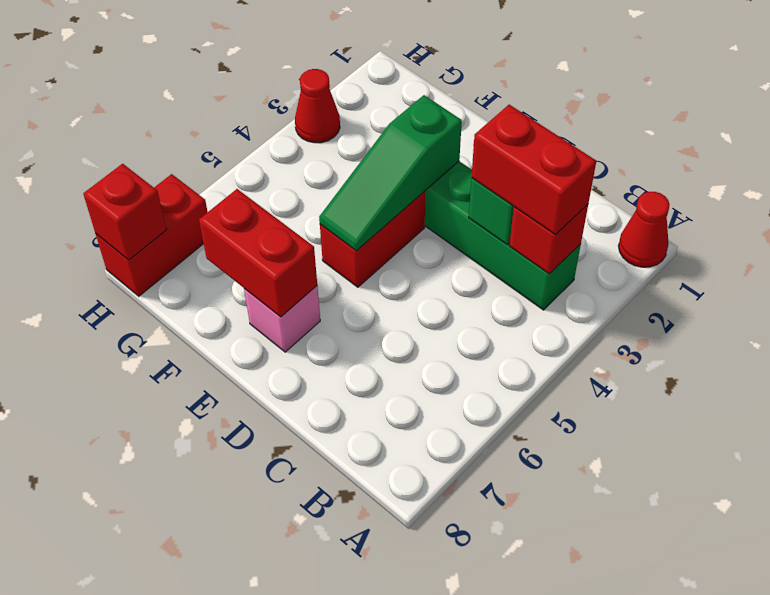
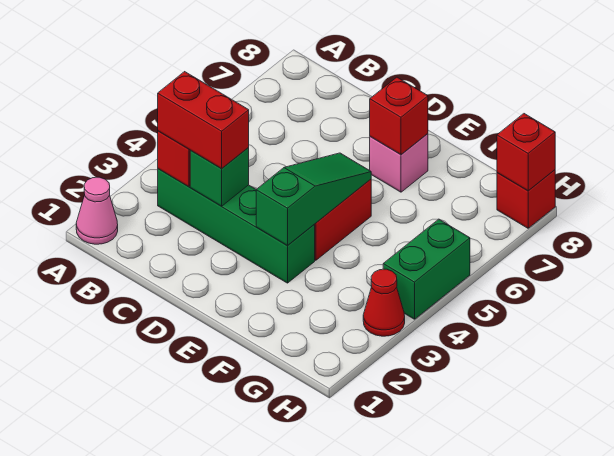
red 1x1 cone [618,192,670,267] -> pink 1x1 cone [76,177,118,244]
red 1x2 brick [199,189,317,317] -> red 1x1 brick [370,77,428,154]
none -> green 1x2 brick [383,219,470,319]
red 1x2 brick [95,174,207,296] -> red 1x1 brick [497,170,555,228]

